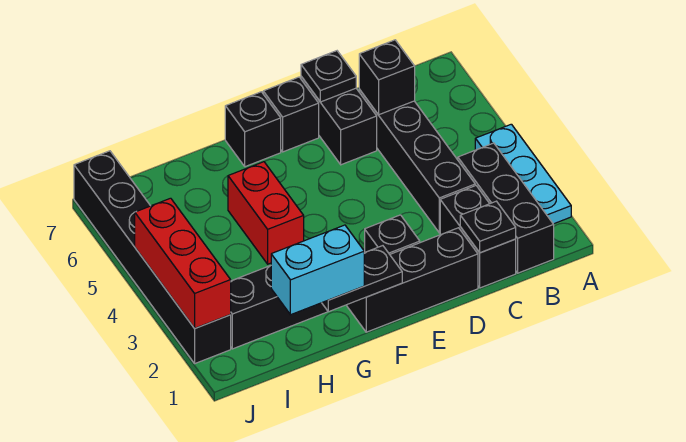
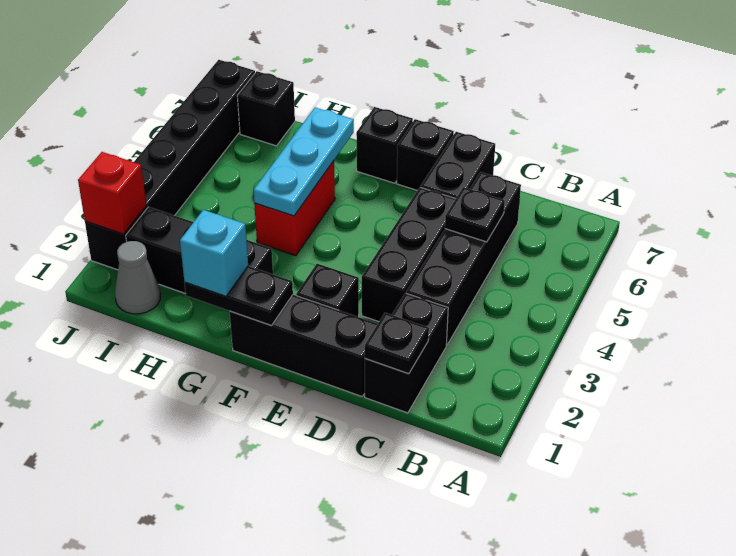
cyan 1x3 plate [475,124,571,224] -> cyan 1x3 plate moved to [254,107,354,216]
black 1x3 brick [458,143,554,273] -> black 1x3 brick moved to [362,187,455,322]
black 1x1 brick [359,40,415,115] -> black 1x1 brick moved to [237,71,295,146]
black 1x1 plate [301,51,356,102] -> black 1x1 plate moved to [445,187,505,242]
cyan 1x2 brick [271,225,364,315] -> cyan 1x1 brick [180,210,248,296]
none -> grey 1x1 cone [115,241,161,314]
red 1x3 brick [135,198,231,328] -> red 1x1 brick [78,152,146,234]

